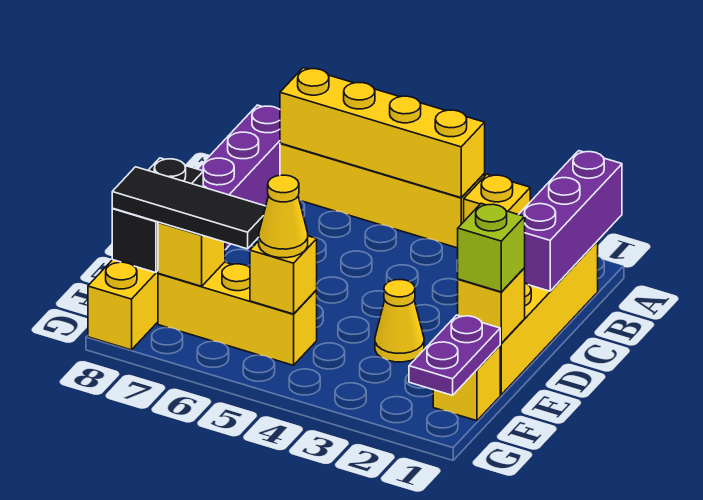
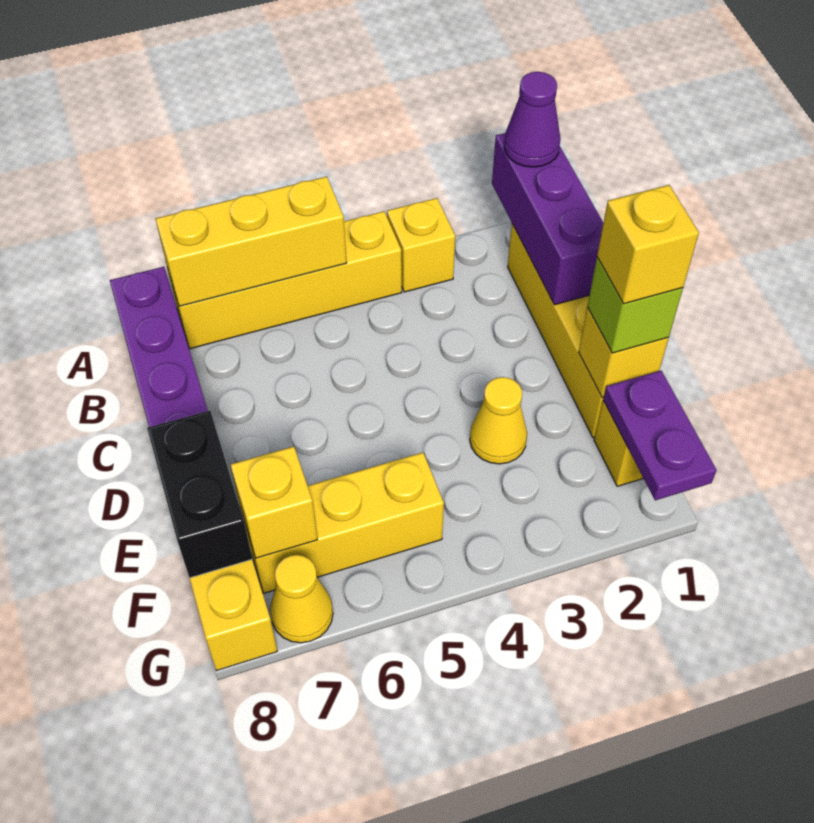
none -> purple 1x1 cone [504,72,560,167]
yellow 1x4 brick [280,68,485,198] -> yellow 1x3 brick [156,177,347,306]
yellow 1x1 brick [250,236,317,314] -> yellow 1x1 brick moved to [597,185,699,304]
yellow 1x1 cone [259,175,308,258] -> yellow 1x1 cone moved to [270,555,333,643]
black 1x3 tile [112,167,266,249] -> none

